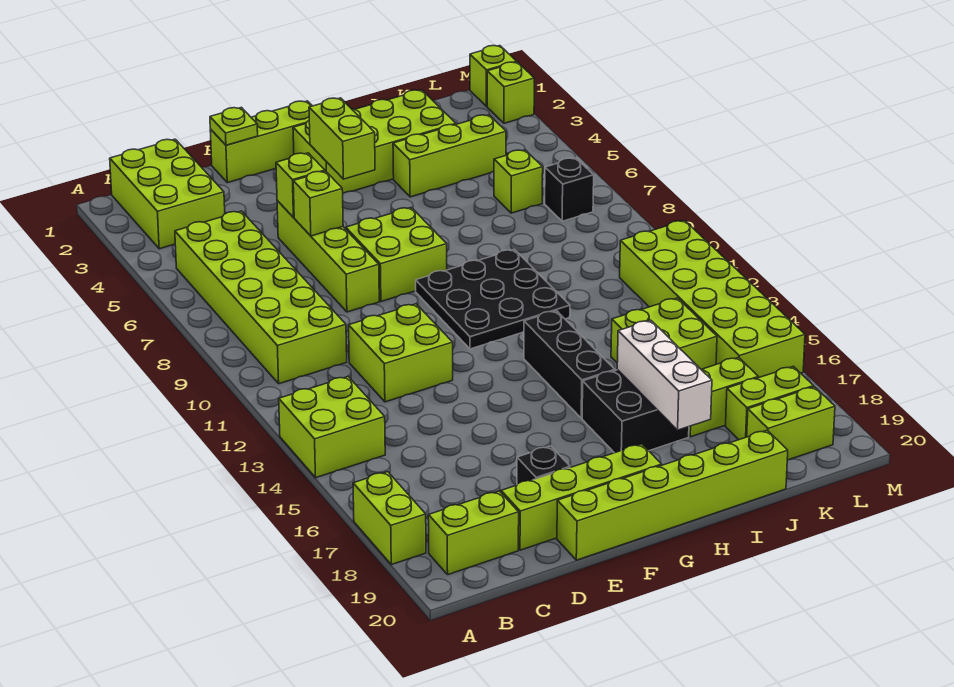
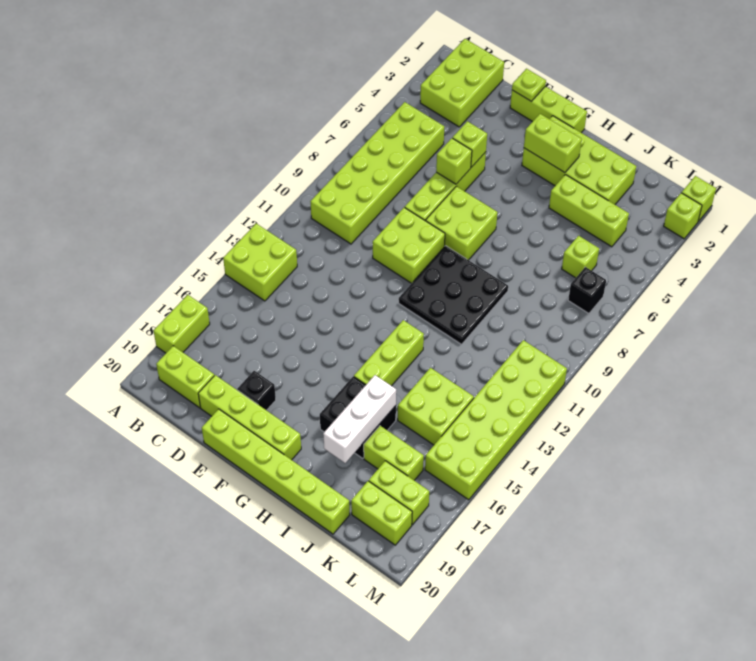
lime 2x2 brick [349,304,453,402] -> lime 2x2 brick moved to [373,207,445,283]
lime 1x2 brick [309,98,375,179] -> lime 1x2 brick turned to [524,114,582,173]
black 1x3 brick [524,311,615,418] -> lime 1x3 brick [354,320,424,386]

